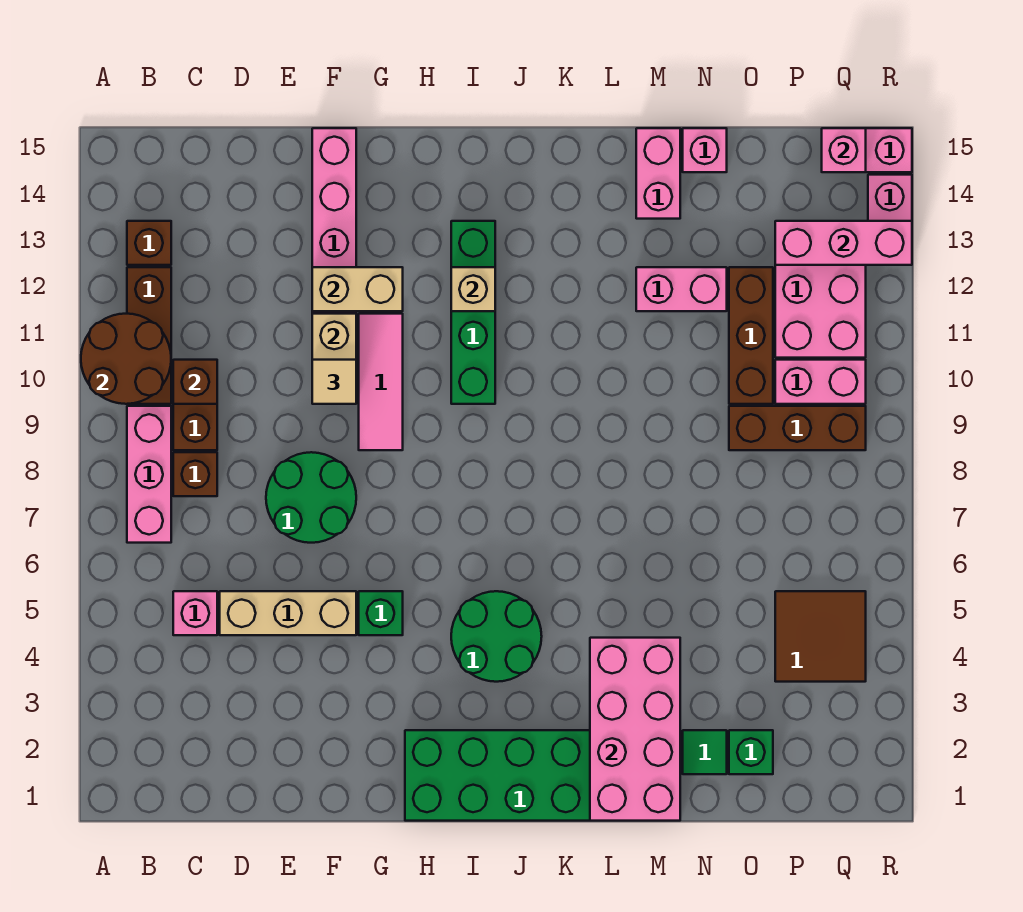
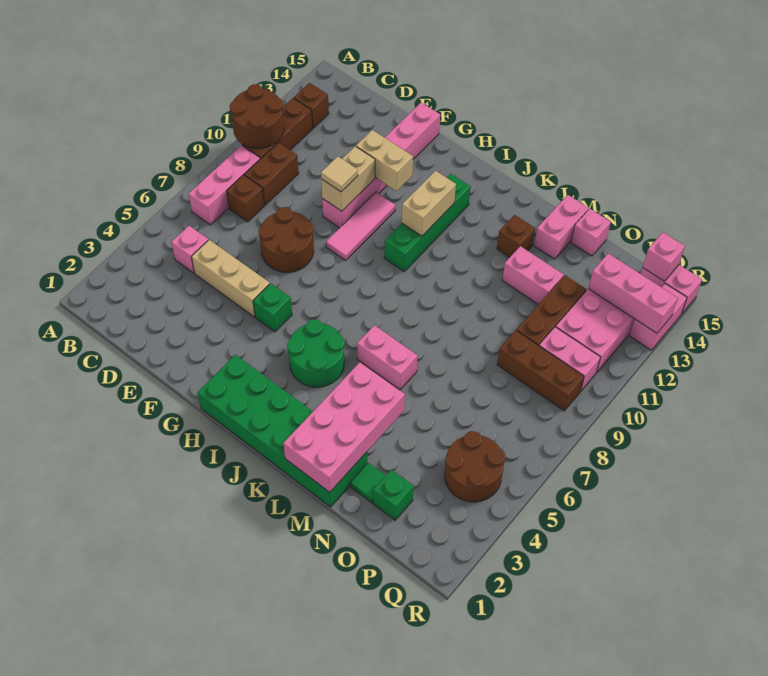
brown 1x1 brick [173,360,217,404] -> brown 1x1 brick moved to [497,215,535,257]
green 2x2 round brick [266,452,356,543] -> brown 2x2 round brick [259,207,314,272]
tan 1x1 brick [451,267,495,311] -> tan 1x2 brick [402,171,456,236]
none -> pink 1x2 brick [357,325,418,390]
brown 2x2 tile [775,591,866,682] -> brown 2x2 round brick [445,431,505,502]

